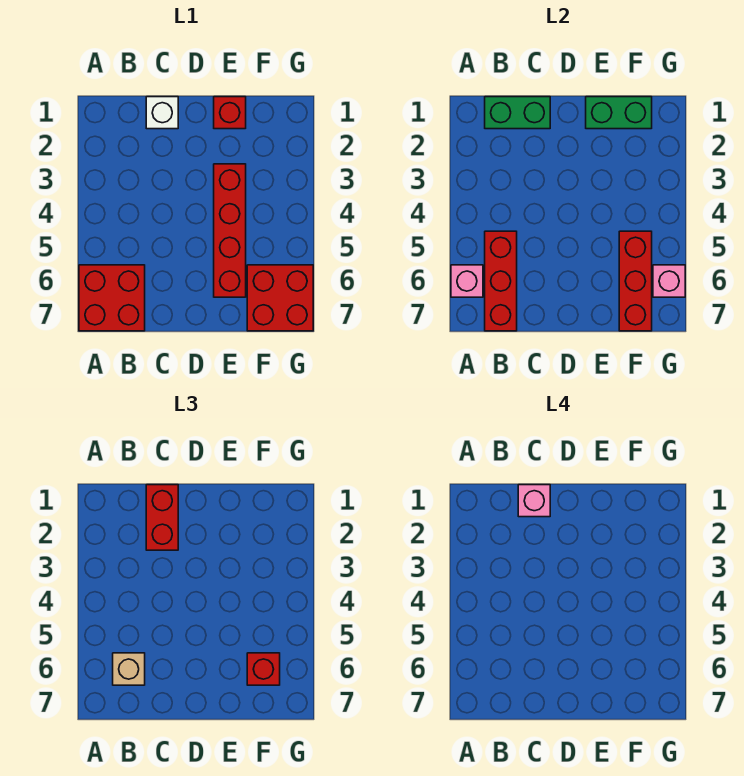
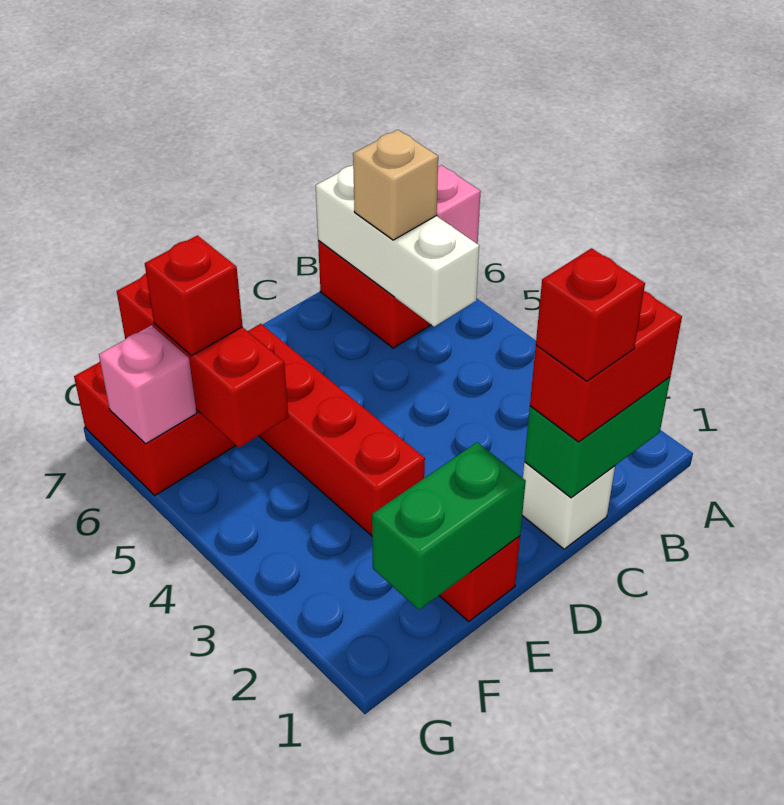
red 1x3 brick [485,231,517,331] -> white 1x3 brick [316,166,479,327]
red 1x2 brick [146,485,178,550] -> red 1x2 brick turned to [530,291,682,442]
pink 1x1 brick [518,485,550,517] -> red 1x1 brick [536,248,645,381]

